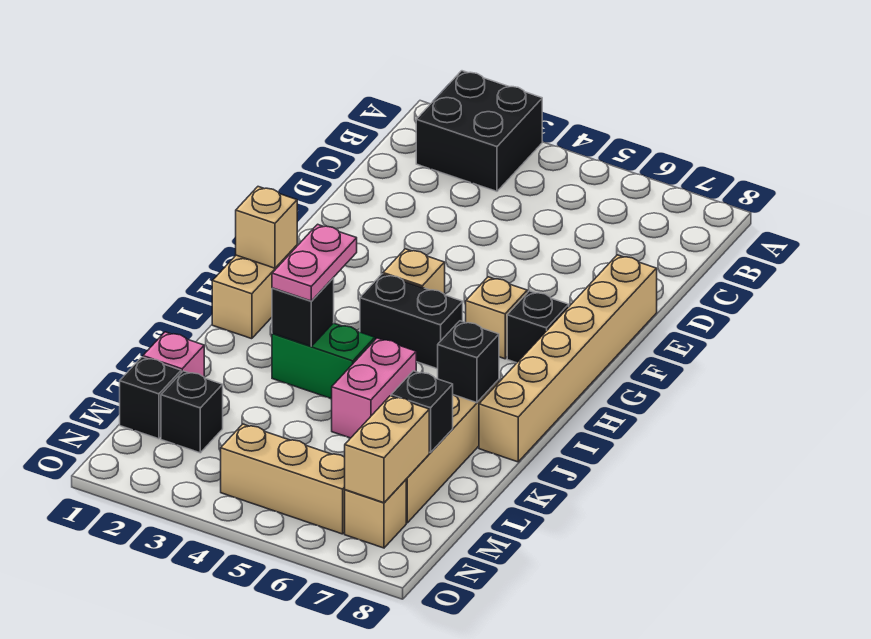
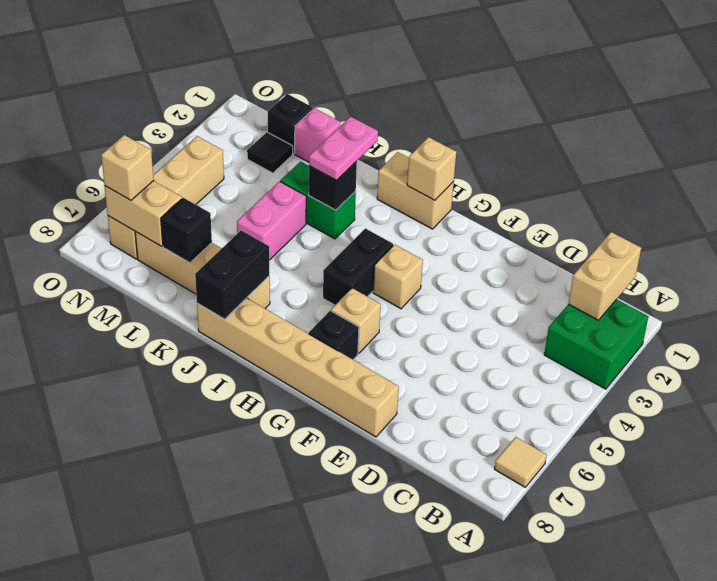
black 2x2 brick [416,71,542,191] -> green 2x2 brick [544,299,649,389]
none -> tan 1x1 tile [495,437,546,487]
none -> tan 1x2 brick [568,232,641,320]
pink 1x2 plate [272,224,357,301] -> pink 1x2 plate turned to [309,117,378,180]
green 1x2 brick [272,323,375,399] -> green 1x2 brick turned to [280,161,356,239]
pink 1x2 brick [332,338,416,438] -> pink 1x2 brick turned to [237,181,306,260]
black 1x1 brick [438,321,499,403] -> black 1x2 brick [195,231,269,319]
black 1x1 brick [161,371,223,453] -> black 1x1 tile [247,132,293,173]
none -> tan 1x1 brick [101,135,154,200]

